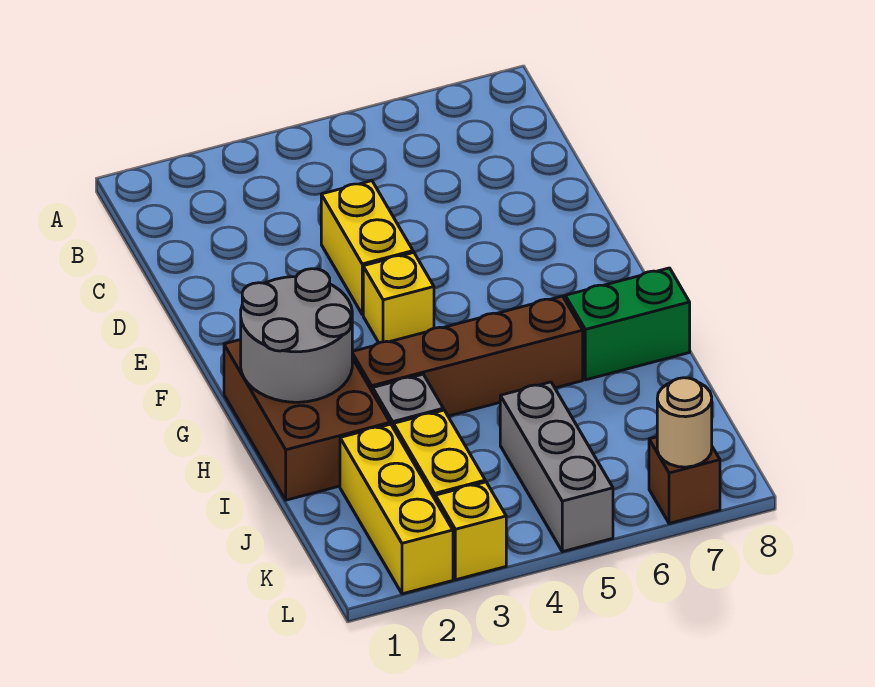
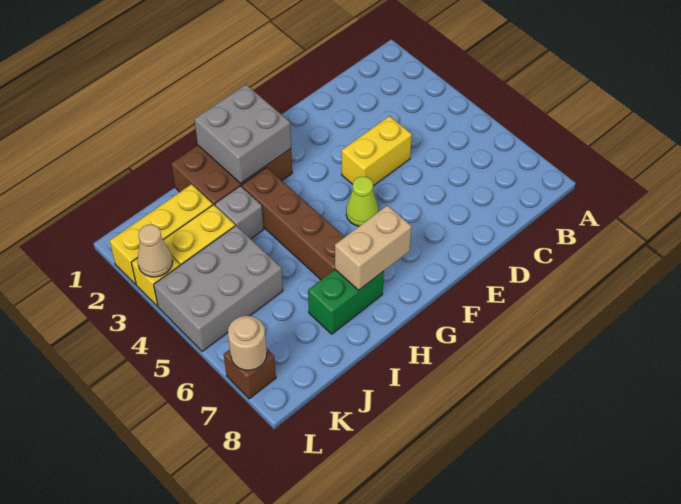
yellow 1x1 brick [363,253,434,343] -> none
none -> lime 1x1 cone [346,176,378,226]
grey 2x2 round brick [241,269,352,402] -> grey 2x2 brick [194,85,291,183]
none -> tan 1x2 brick [335,205,412,291]
green 1x2 brick [565,268,690,380] -> green 1x2 brick turned to [308,270,384,334]
grey 1x3 brick [500,382,613,552] -> grey 2x3 brick [154,226,283,352]
none -> tan 1x1 cone [137,225,173,277]

